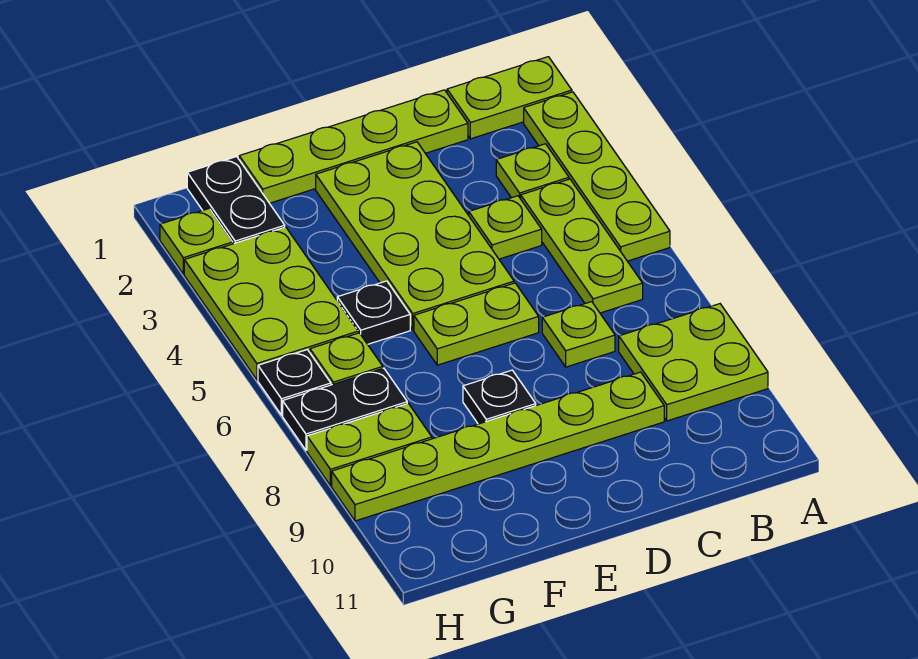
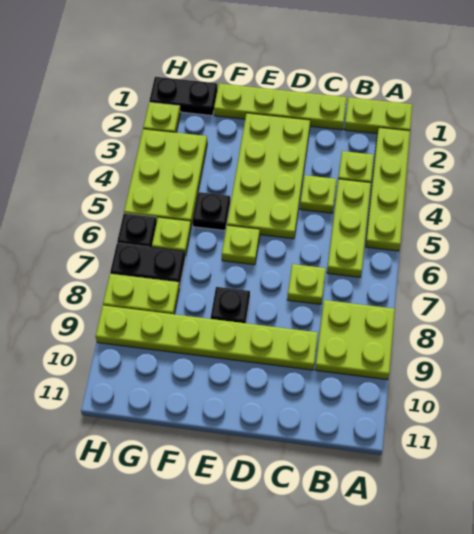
lime 1x2 plate [414,283,539,365] -> lime 1x1 plate [222,225,260,265]
black 1x2 plate [187,157,285,244] -> black 1x2 plate turned to [149,77,217,116]

